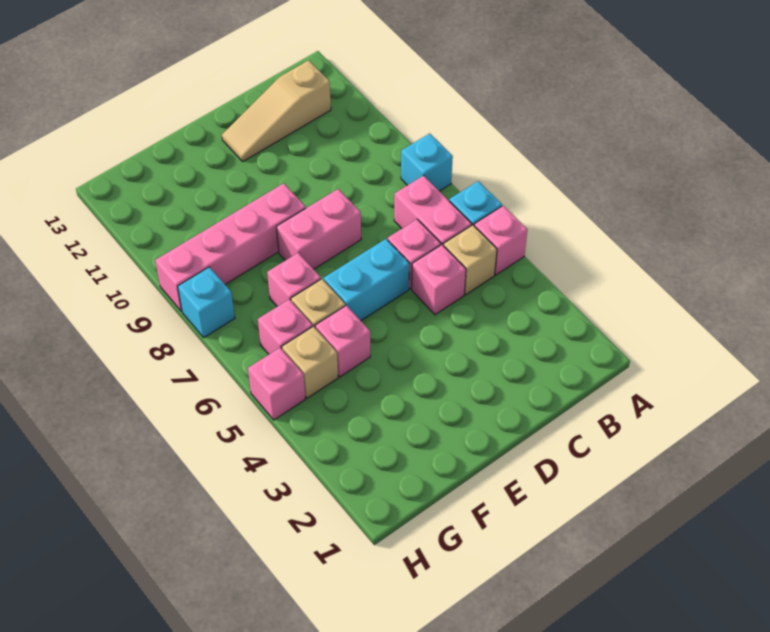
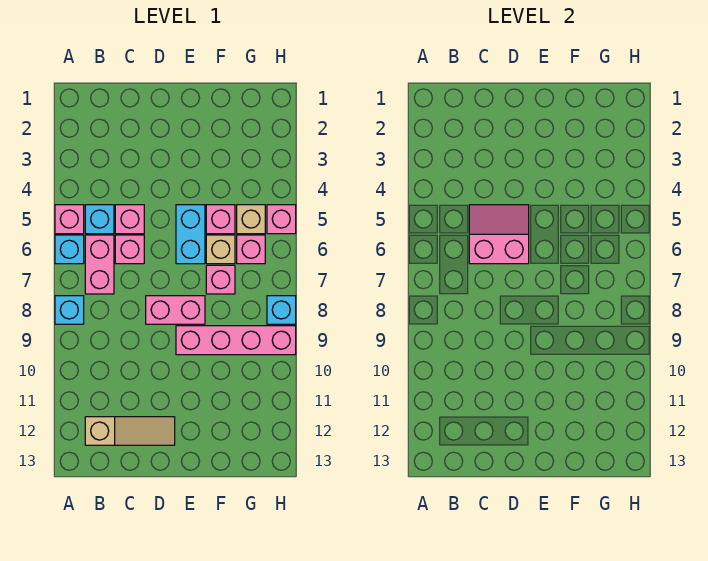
tan 1x1 brick [443,225,497,294] -> cyan 1x1 brick [85,205,114,234]
none -> pink 2x2 slope [469,205,529,264]
cyan 1x2 brick [324,239,410,321] -> cyan 1x2 brick turned to [176,205,205,264]

